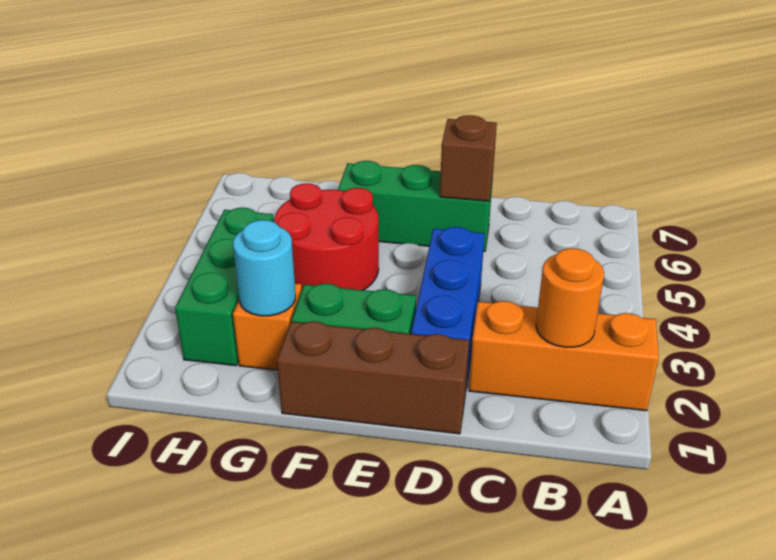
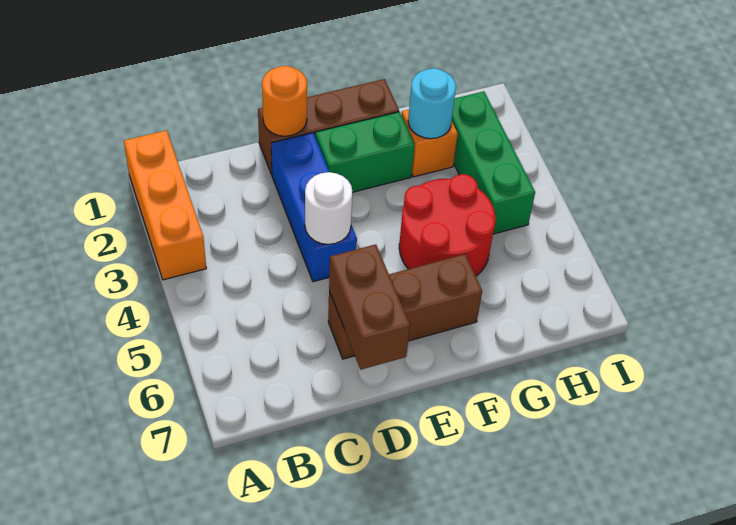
orange 1x3 brick [469,301,659,411] -> orange 1x3 brick turned to [124,130,206,280]
orange 1x1 round brick [536,248,604,347] -> orange 1x1 round brick moved to [262,66,307,136]
none -> white 1x1 round brick [305,172,352,244]
green 1x3 brick [338,161,493,251] -> brown 1x3 brick [328,254,482,359]
brown 1x1 brick [440,115,497,201] -> brown 1x2 brick [329,244,410,370]

